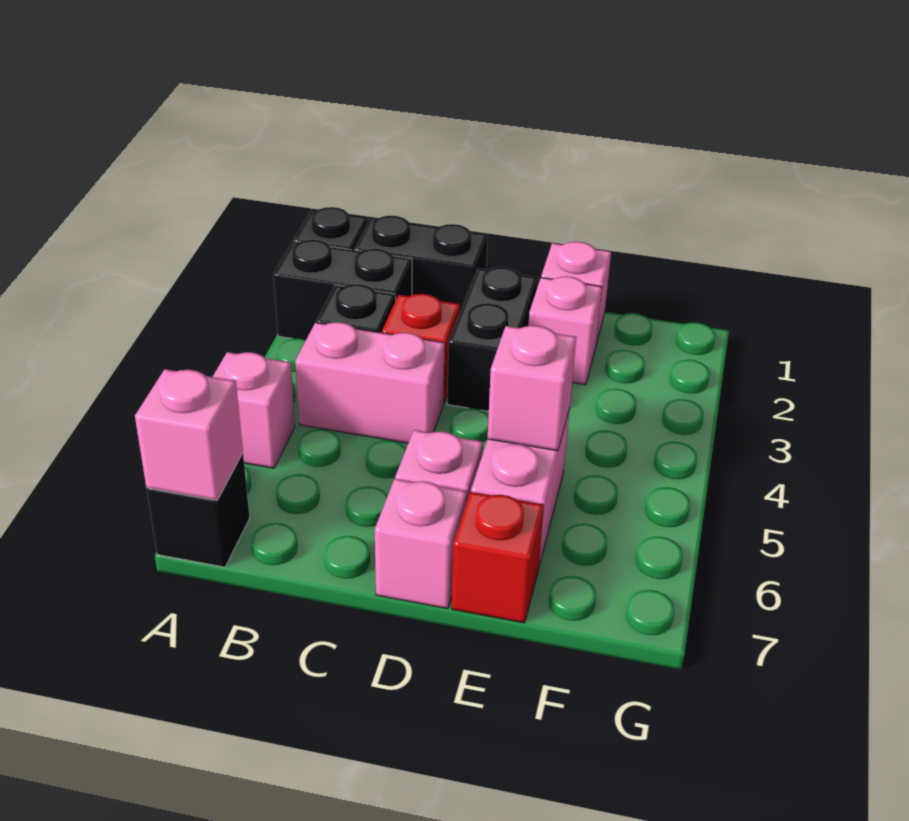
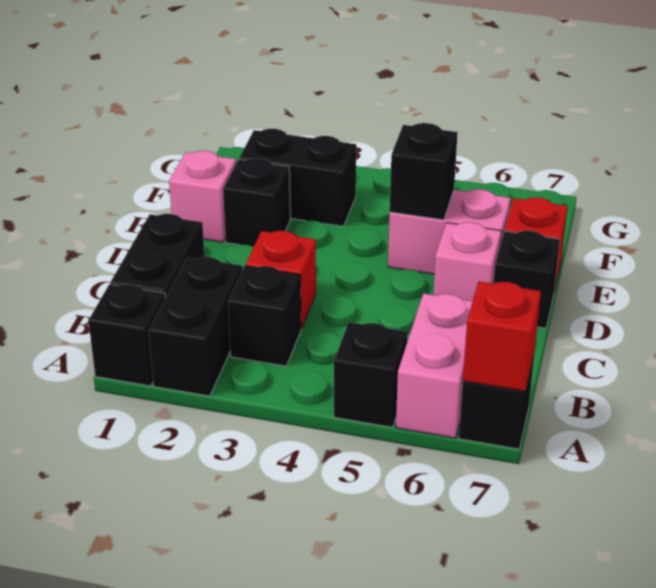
pink 1x1 brick [213,352,295,468] -> black 1x1 brick [334,322,408,427]
pink 1x1 brick [135,369,243,500] -> red 1x1 brick [463,281,541,391]
pink 1x2 brick [295,322,445,443] -> pink 1x2 brick moved to [396,293,473,438]
black 1x2 brick [447,267,538,411] -> black 1x2 brick moved to [239,129,356,226]
pink 1x1 brick [375,479,467,609] -> black 1x1 brick [493,231,560,328]
pink 1x1 brick [528,276,602,385] -> black 1x1 brick [223,158,290,247]
pink 1x1 brick [488,326,576,451] -> black 1x1 brick [390,123,458,220]

